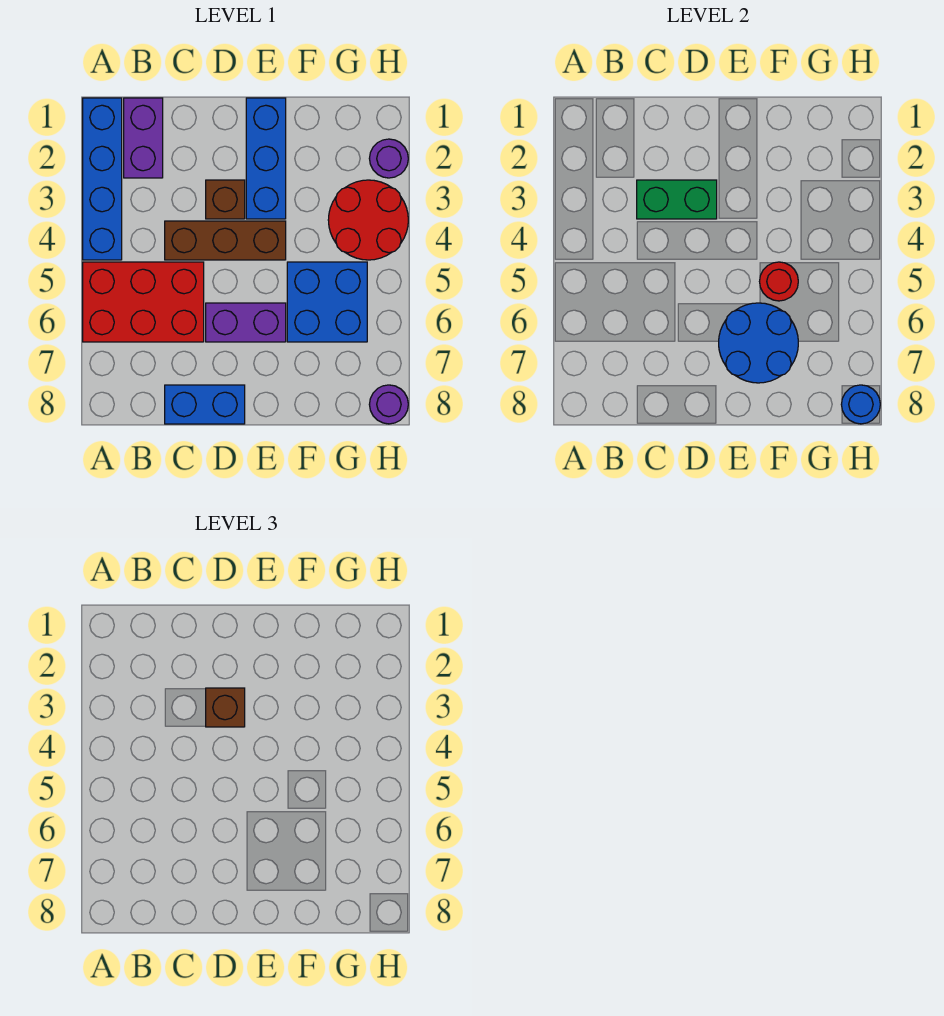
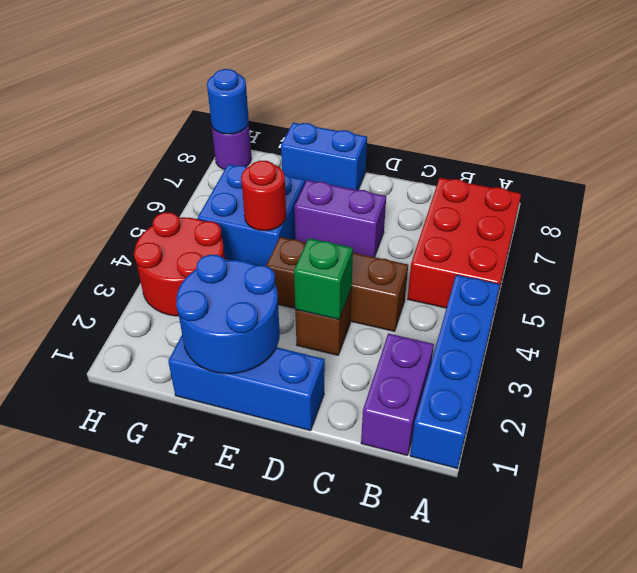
red 2x3 brick [83,262,204,342] -> red 2x3 brick turned to [407,178,521,308]
green 1x2 brick [637,180,717,219] -> green 1x1 brick [294,238,353,320]
blue 1x2 brick [165,385,245,424] -> blue 1x2 brick moved to [281,123,367,190]
brown 1x1 brick [206,688,245,727] -> none
blue 1x3 brick [246,98,286,219] -> blue 1x3 brick turned to [168,335,325,431]
blue 2x2 round brick [719,303,798,383] -> blue 2x2 round brick moved to [176,255,280,374]
purple 1x1 round brick [369,139,408,178] -> none

